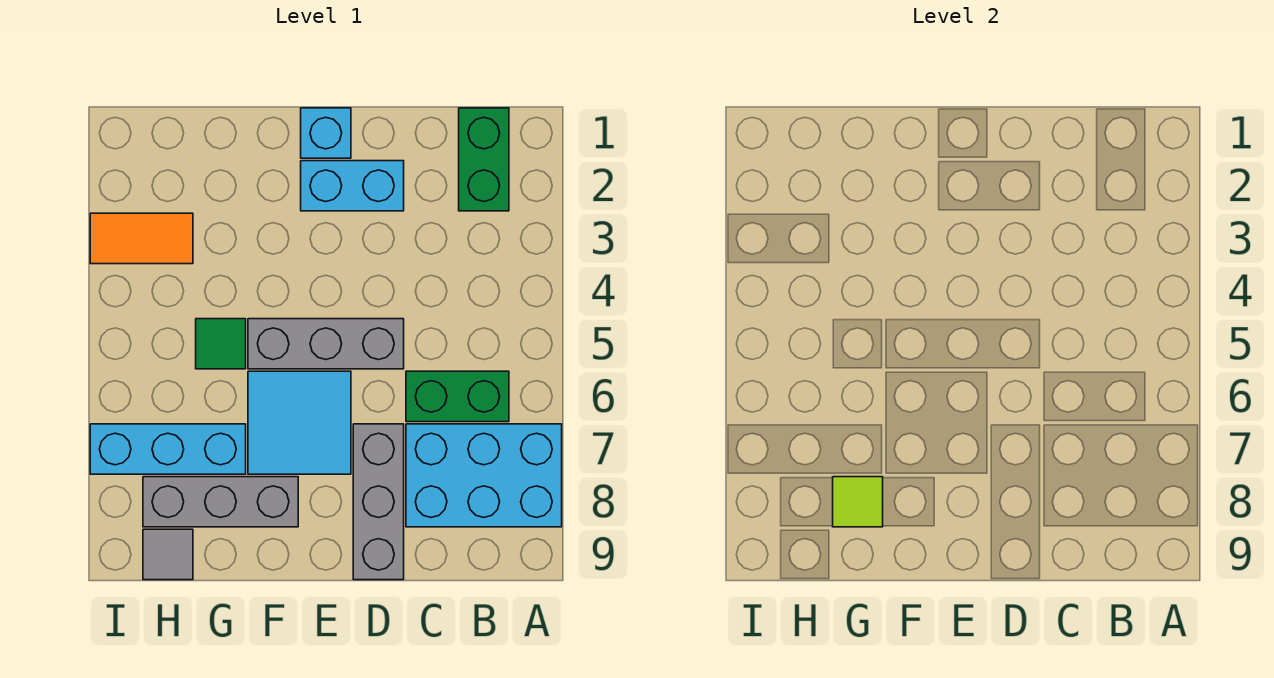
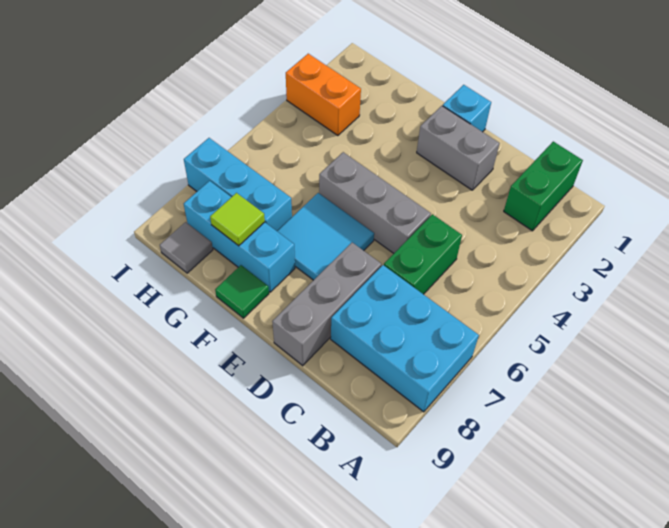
green 1x2 brick [406,371,509,422] -> green 1x2 brick turned to [384,214,462,294]
cyan 1x2 brick [301,161,404,211] -> grey 1x2 brick [417,106,499,190]
grey 1x3 brick [143,477,298,527] -> cyan 1x3 brick [184,181,295,292]
green 1x1 tile [196,319,246,369] -> green 1x1 tile moved to [215,265,269,318]
orange 1x2 tile [90,213,193,264] -> orange 1x2 brick [286,54,361,136]

